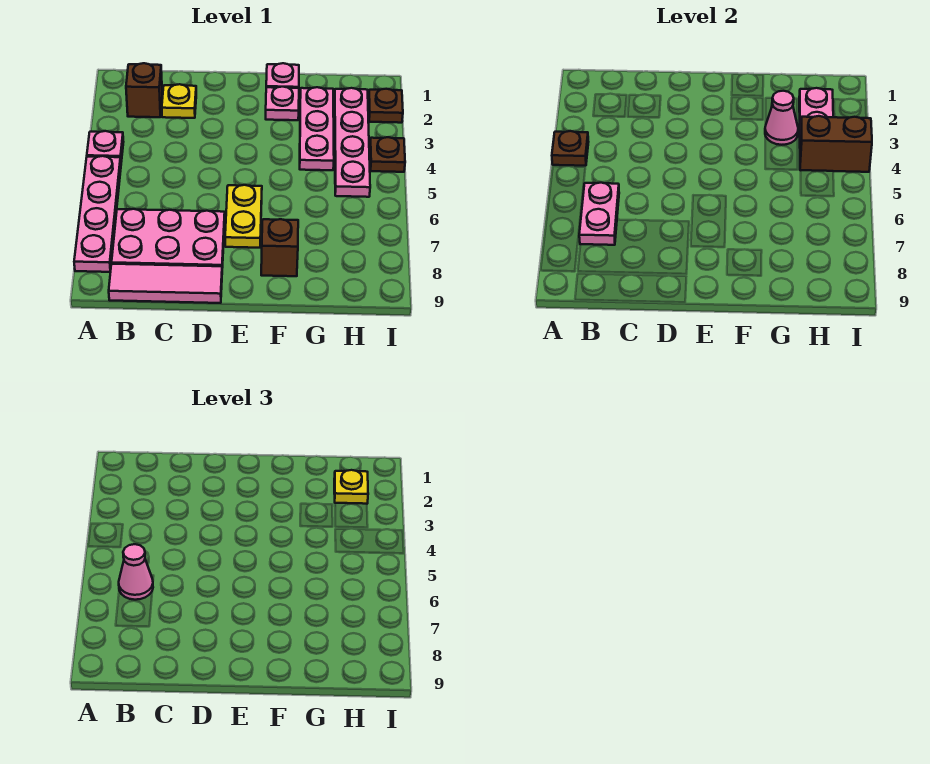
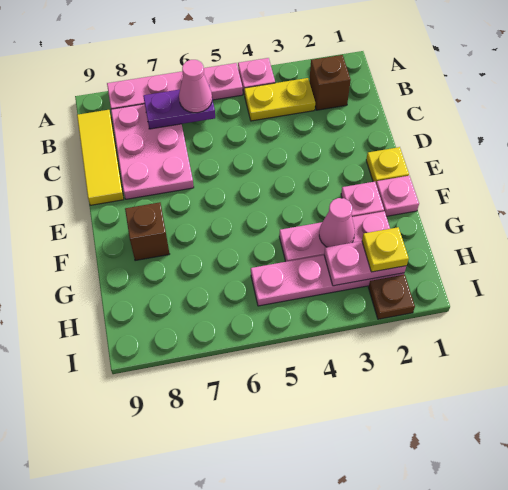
brown 1x1 plate [552,131,588,166] -> none
pink 1x2 plate [579,183,619,245] -> purple 1x2 plate [143,86,215,129]
pink 1x3 tile [109,264,222,303] -> yellow 1x3 tile [77,110,124,205]
yellow 1x1 plate [162,84,196,118] -> yellow 1x1 plate moved to [366,147,409,183]
yellow 1x2 plate [225,185,262,248] -> yellow 1x2 plate moved to [244,78,315,121]
brown 1x2 brick [800,116,872,172] -> none
brown 1x1 plate [370,137,405,172] -> none

